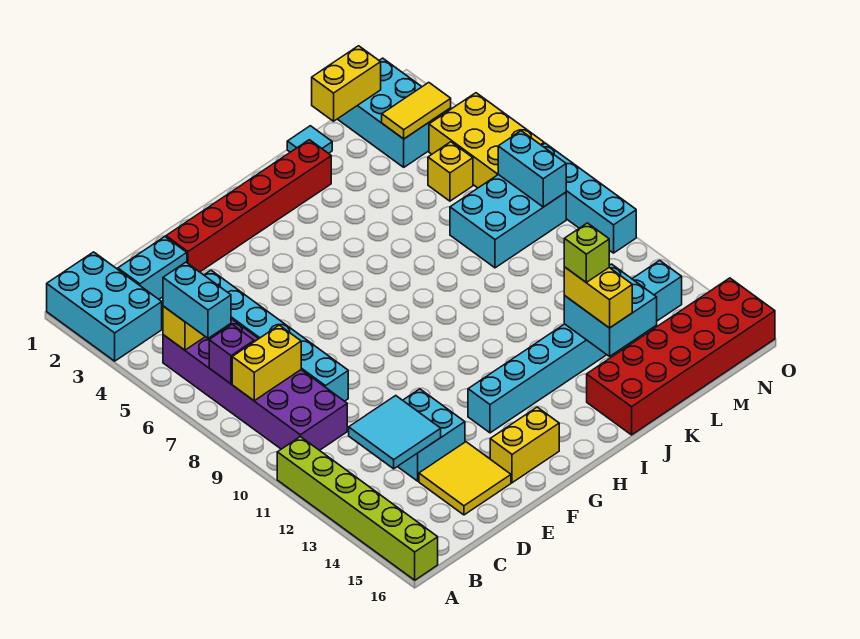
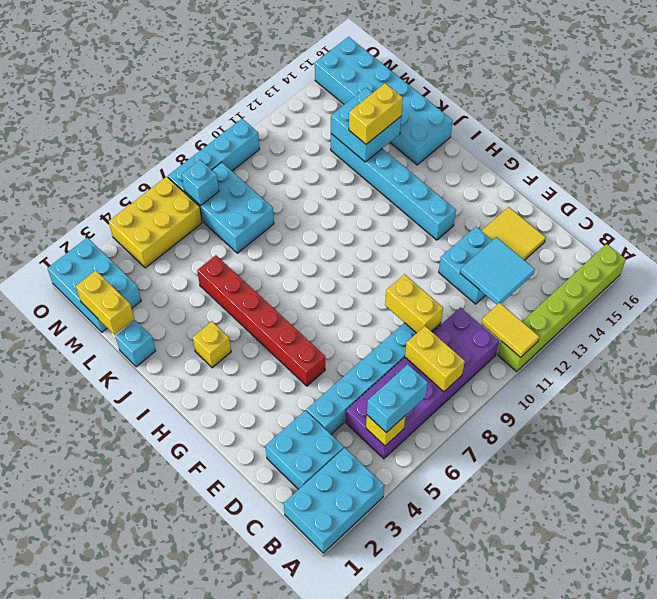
purple 1x1 brick [209,325,254,384] -> none
cyan 1x2 brick [118,237,187,299] -> cyan 2x2 brick [265,410,344,490]
red 1x6 brick [166,140,331,272] -> red 1x6 brick moved to [197,255,325,386]
yellow 1x2 brick [490,407,559,483] -> yellow 1x2 brick moved to [385,274,443,333]
cyan 1x8 brick [468,260,682,433] -> cyan 1x6 brick [331,134,456,240]
red 2x6 brick [587,278,775,435] -> cyan 2x6 brick [315,37,453,165]
cyan 1x1 tile [287,126,332,153] -> cyan 1x1 brick [116,320,156,367]
lime 1x1 brick [564,223,609,282] -> none
cyan 2x3 brick [338,58,451,167] -> cyan 2x3 brick turned to [47,238,141,332]
yellow 1x2 tile [382,82,451,139] -> yellow 1x2 tile moved to [481,303,539,357]
yellow 1x1 brick [428,142,473,201] -> yellow 1x1 brick moved to [193,321,231,368]
cyan 1x2 brick [498,131,566,207] -> cyan 1x1 brick [182,160,219,206]

